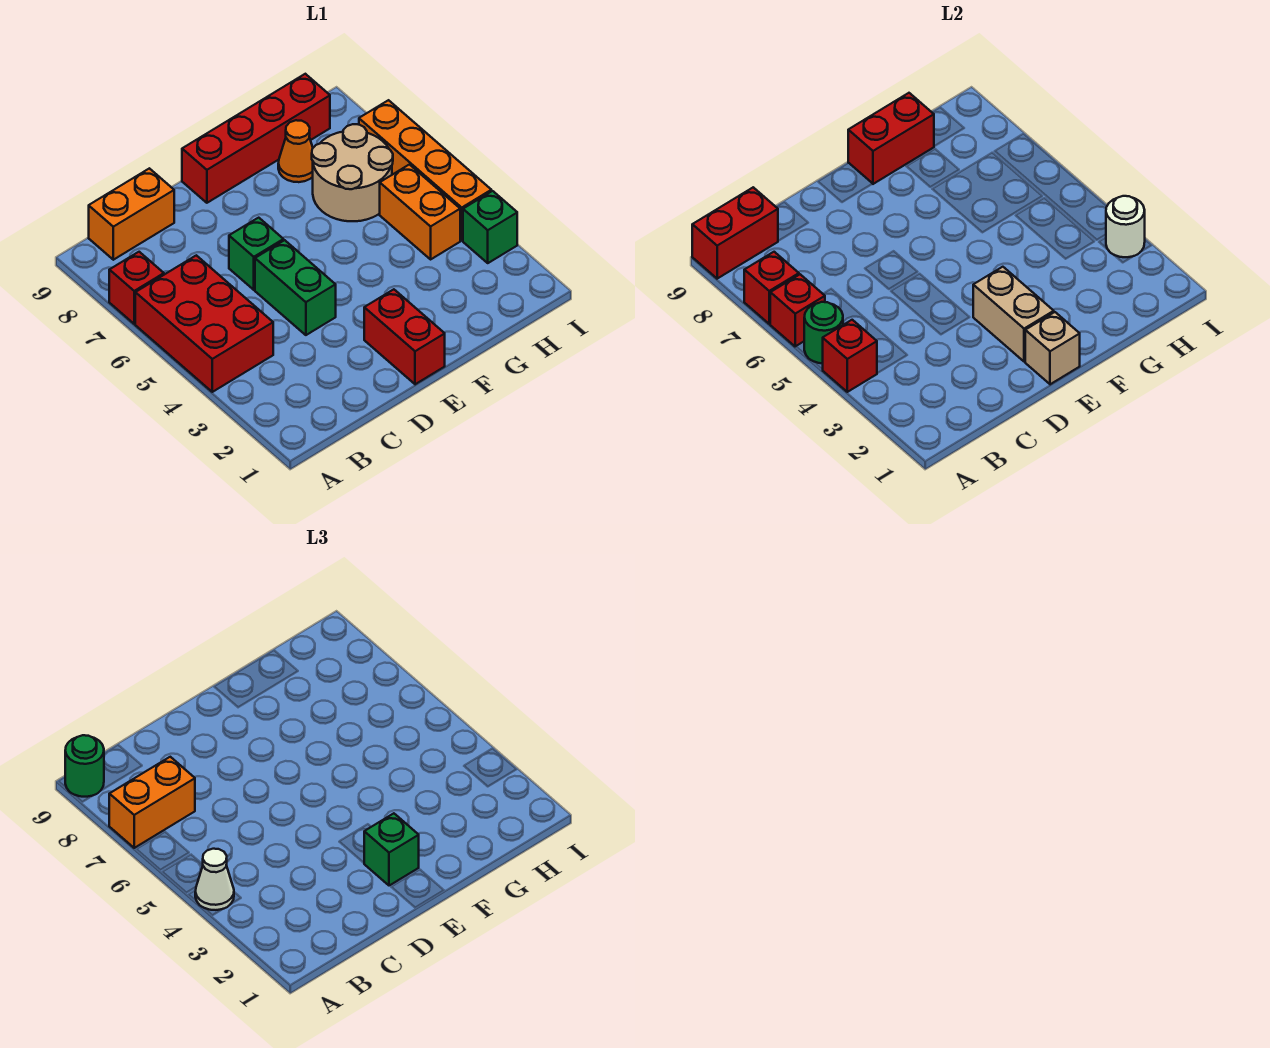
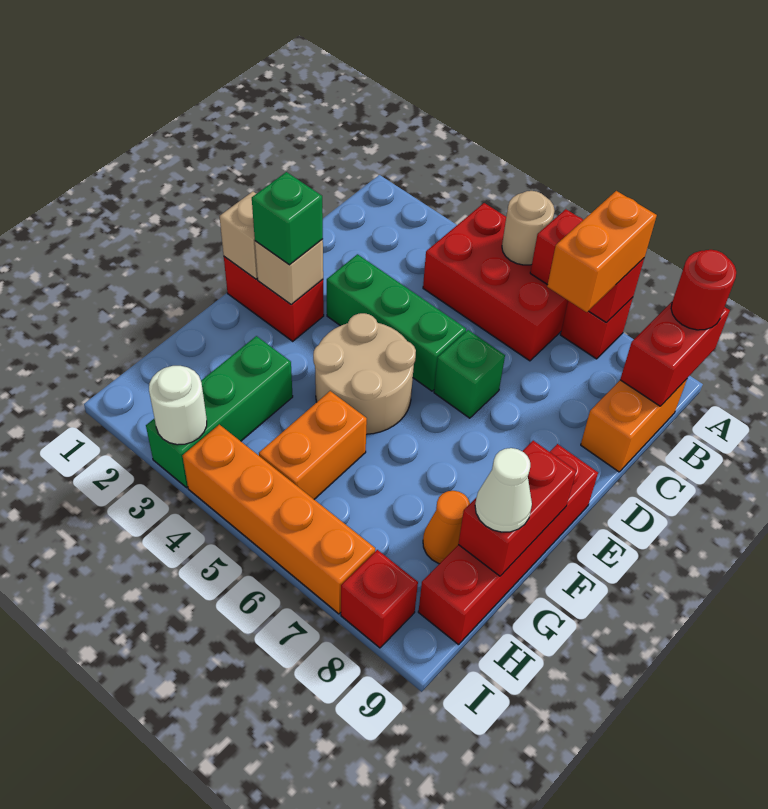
red 1x1 brick [823,320,877,392] -> red 1x1 brick moved to [341,550,418,648]
white 1x1 cone [195,849,234,910] -> white 1x1 cone moved to [475,448,532,532]
green 1x1 round brick [804,302,843,363] -> tan 1x1 round brick [502,191,555,265]
green 1x1 round brick [65,735,104,797] -> red 1x1 round brick [671,250,736,330]
green 1x2 brick [255,240,336,335] -> green 1x3 brick [327,254,466,391]
tan 1x2 brick [973,267,1054,362] -> tan 1x1 brick [255,239,323,305]
tan 2x2 round brick [312,124,393,221] -> tan 2x2 round brick moved to [313,313,416,434]
orange 1x2 brick [380,165,460,259] -> orange 1x2 brick turned to [259,391,367,499]
green 1x1 brick [463,191,517,263] -> green 1x3 brick [146,336,293,487]

